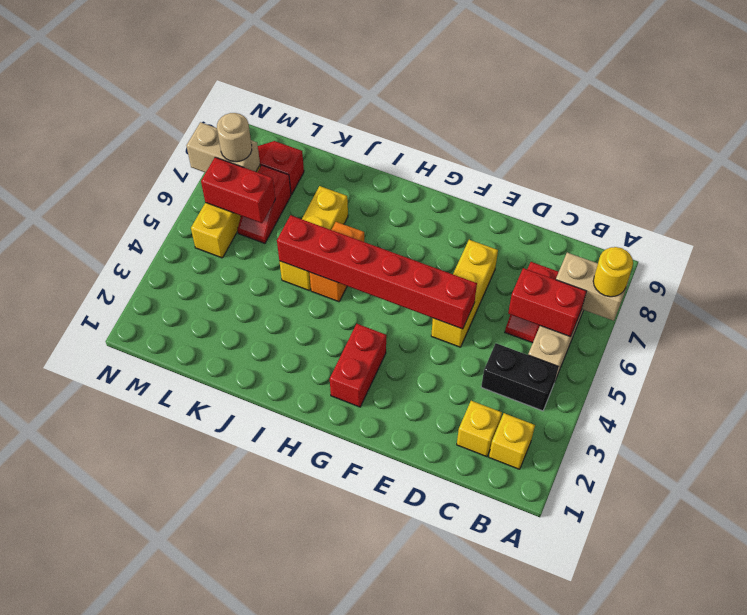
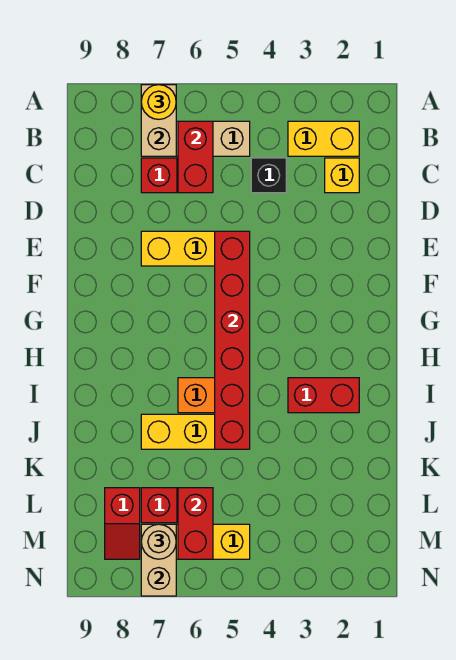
yellow 1x1 brick [489,413,535,469] -> yellow 1x2 brick [288,121,359,156]
black 1x2 brick [481,343,559,411] -> black 1x1 brick [251,158,286,193]
red 1x2 brick [330,324,386,407] -> red 1x2 brick moved to [288,378,359,413]

